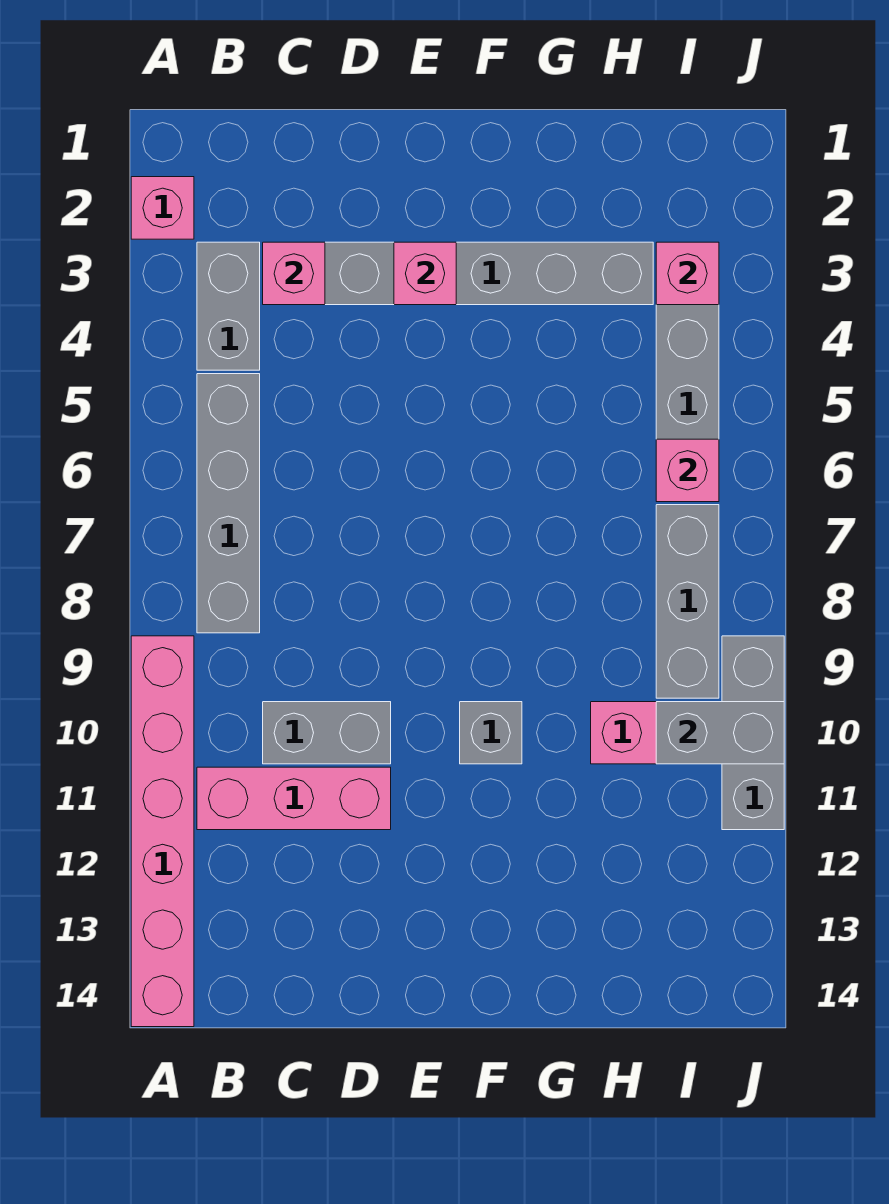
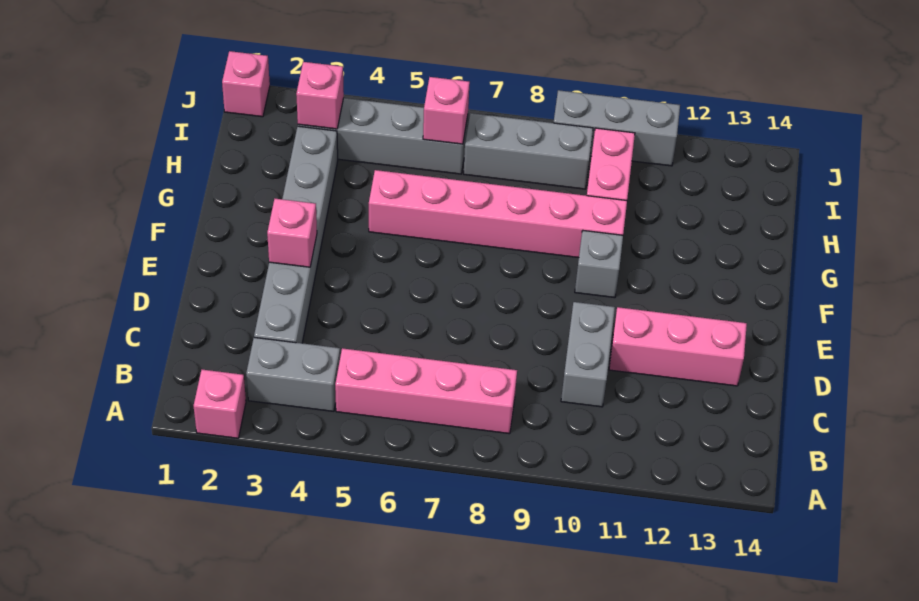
pink 1x6 brick [131,636,194,1027] -> pink 1x6 brick moved to [369,170,627,258]
grey 1x4 brick [197,374,260,633] -> pink 1x4 brick [335,348,517,434]
pink 1x3 brick [197,767,391,830] -> pink 1x3 brick turned to [609,307,747,386]
pink 1x1 brick [263,242,325,305] -> pink 1x1 brick moved to [222,51,270,117]
grey 1x2 brick [656,702,784,764] -> none

